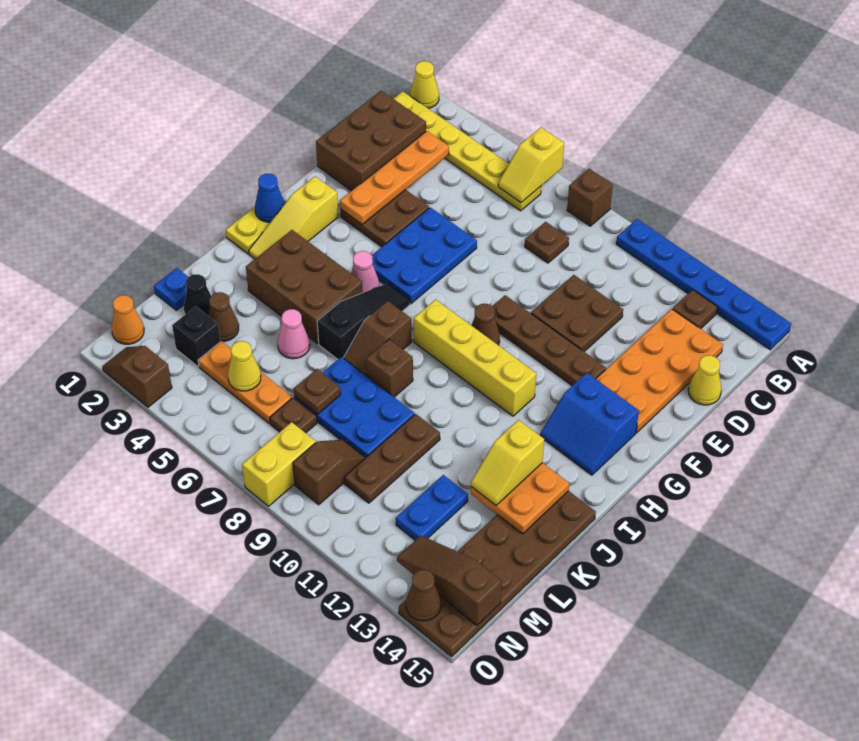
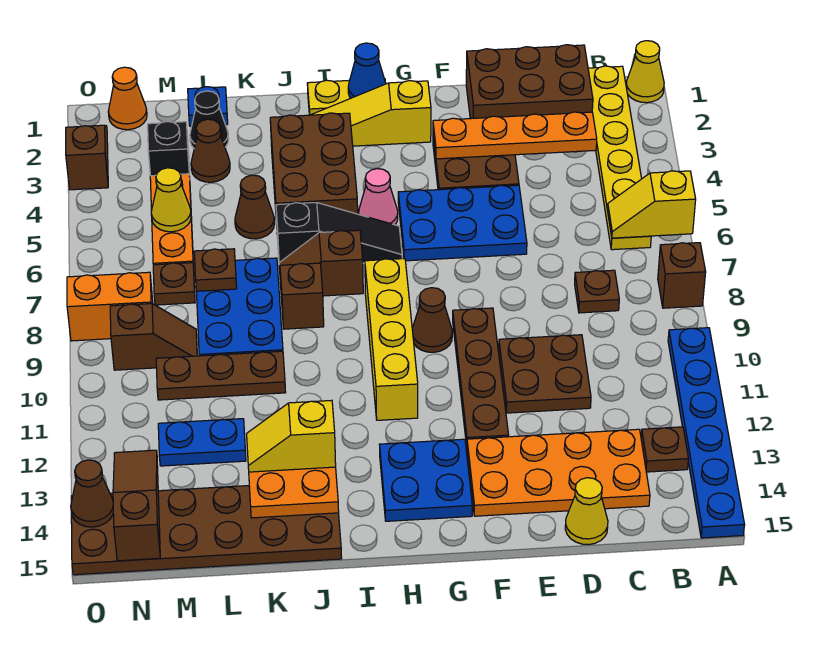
blue 2x2 slope [540,373,639,475] -> blue 2x2 plate [379,439,472,521]
pink 1x1 cone [278,309,310,359] -> brown 1x1 cone [235,175,274,239]
yellow 1x2 brick [242,422,316,506] -> orange 1x2 brick [67,272,153,341]

